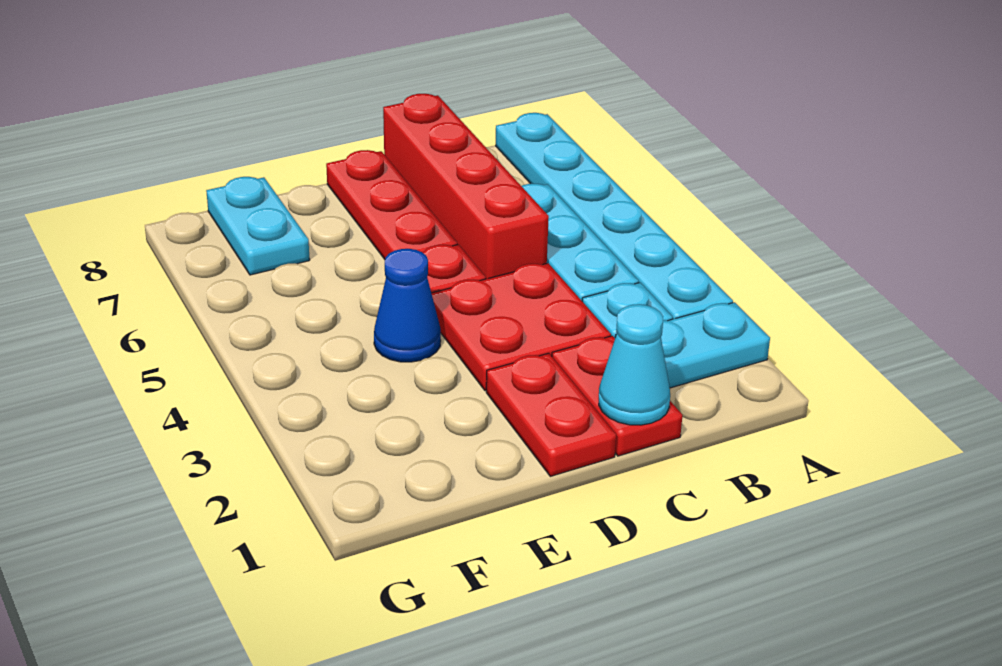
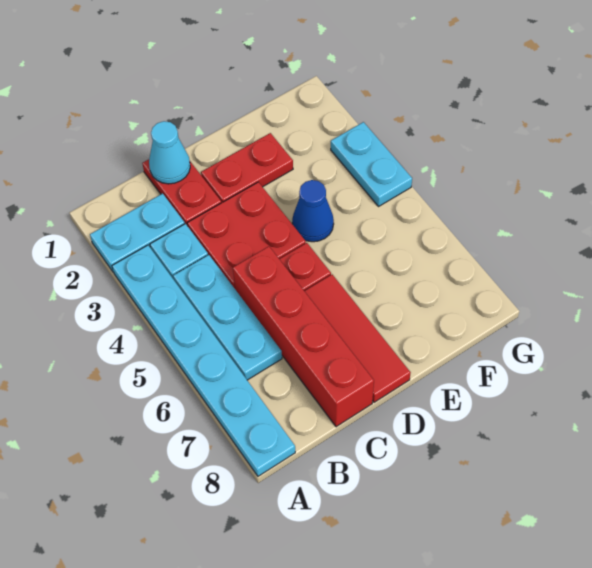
red 1x2 plate [486,353,616,476] -> red 1x2 plate turned to [201,133,293,203]
red 1x3 plate [326,150,457,259] -> red 1x3 tile [305,275,411,402]
cyan 1x2 plate [206,177,310,275] -> cyan 1x2 plate moved to [331,122,412,207]

